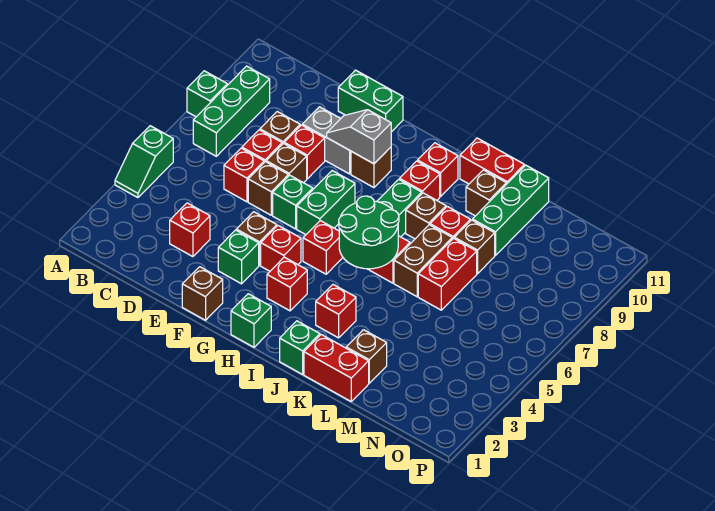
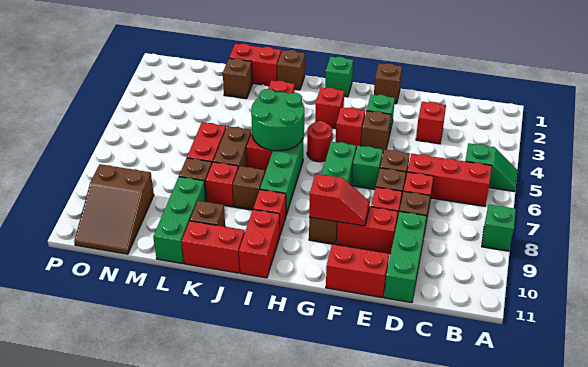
green 1x2 slope [115,126,173,198] -> green 1x2 slope turned to [466,143,517,191]
green 1x3 brick [193,66,270,156] -> green 1x3 brick moved to [384,211,426,303]
red 1x1 brick [224,148,264,202] -> red 1x3 brick [407,153,492,206]
grey 1x2 brick [302,107,351,174] -> red 1x2 brick [337,207,398,254]
green 1x2 brick [338,70,403,132] -> red 1x2 brick [326,244,389,297]
grey 1x2 slope [327,110,391,164] -> red 1x2 slope [309,174,370,226]
red 1x1 brick [303,221,343,274] -> red 1x1 round brick [307,121,333,162]
red 1x1 brick [418,143,458,196] -> red 1x2 brick [239,209,280,278]
green 1x1 brick [280,321,320,374] -> brown 1x1 brick [277,50,305,90]
none -> brown 2x3 slope [74,164,154,254]

